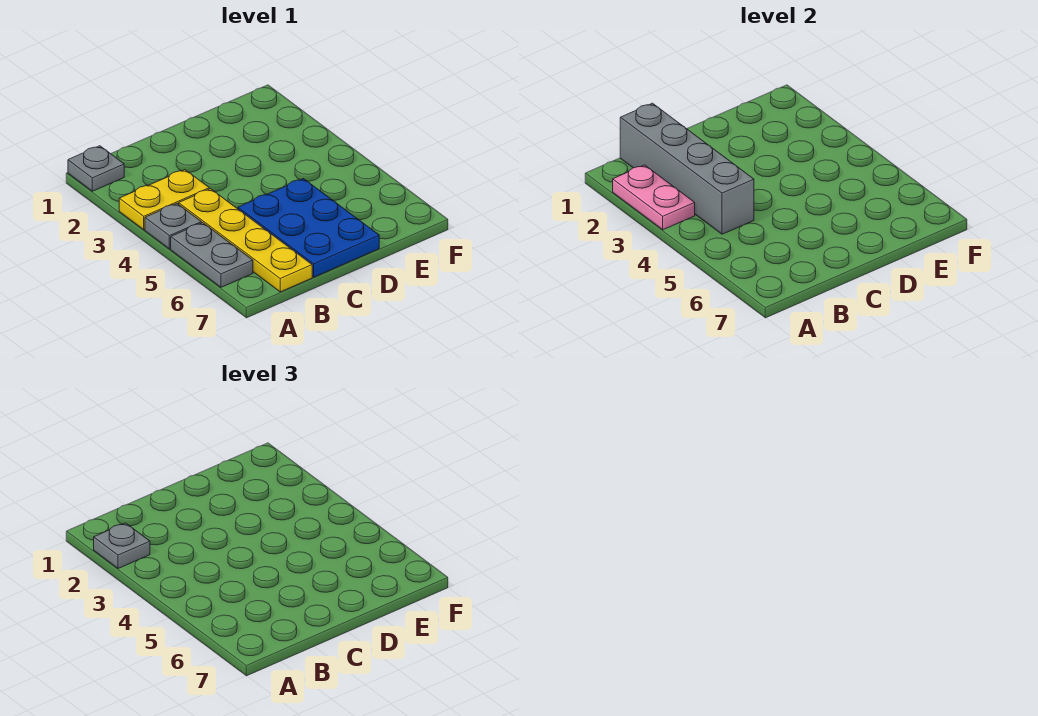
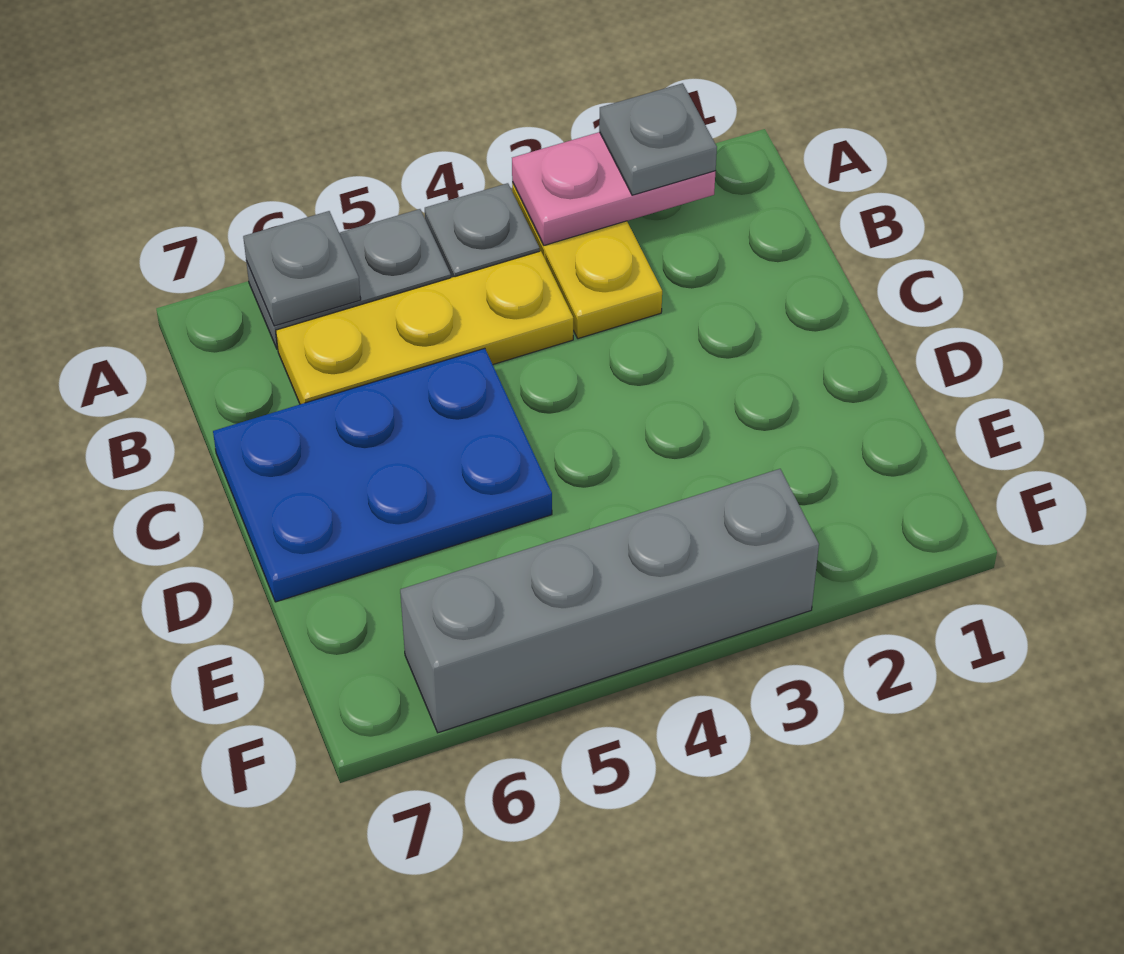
grey 1x1 plate [68,146,124,191] -> grey 1x1 plate moved to [243,211,361,326]
grey 1x4 brick [620,103,754,234] -> grey 1x4 brick moved to [400,469,819,733]
yellow 1x4 plate [179,189,312,292] -> yellow 1x3 plate [276,251,573,404]

